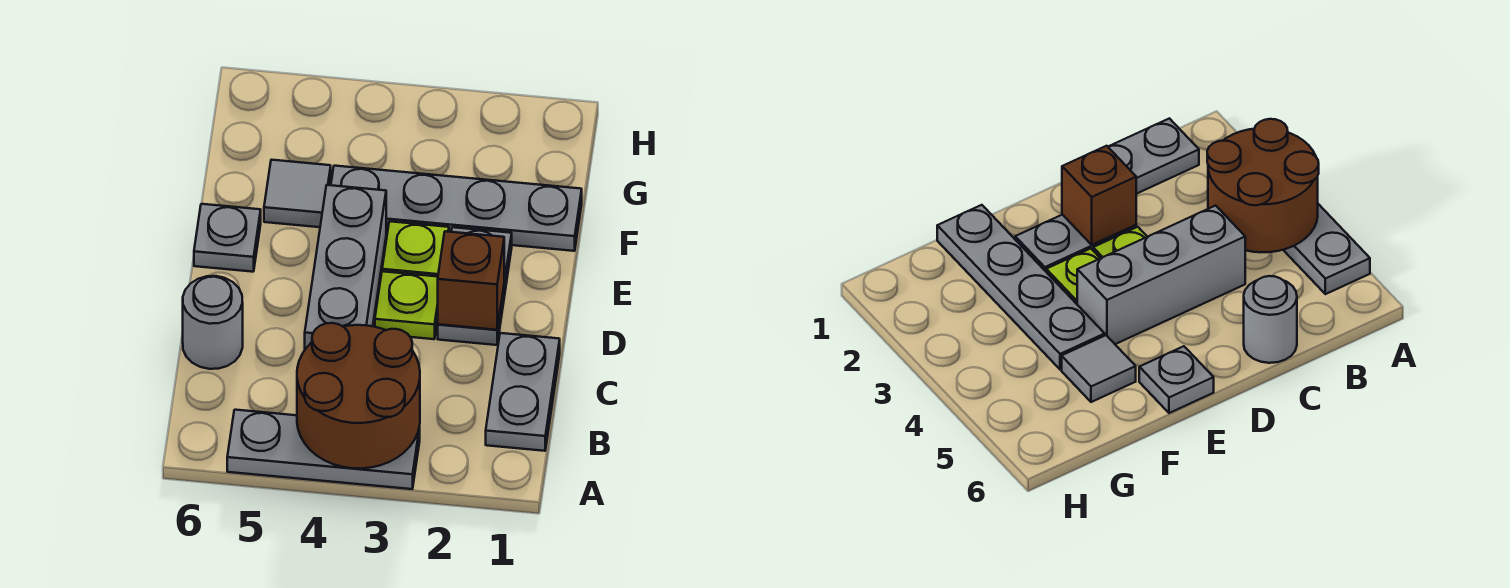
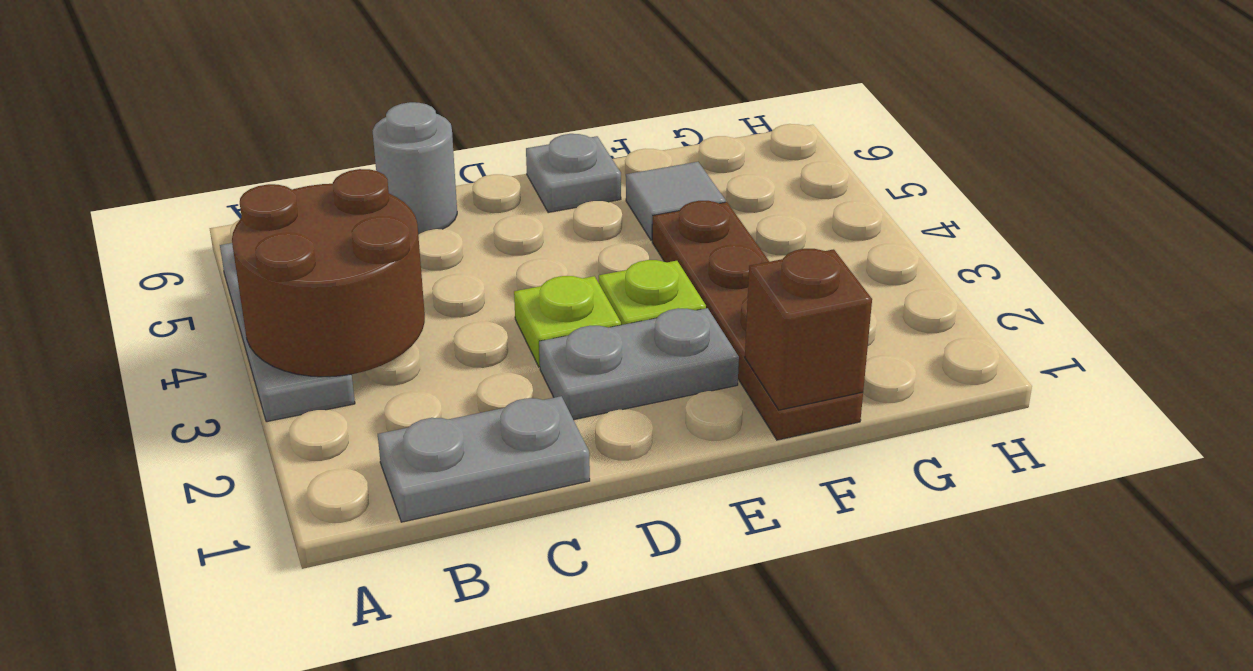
grey 1x3 brick [305,185,386,349] -> none
brown 1x1 brick [438,231,504,330] -> brown 1x1 brick moved to [745,249,872,410]
grey 1x4 plate [331,166,582,251] -> brown 1x4 plate [652,201,863,440]

